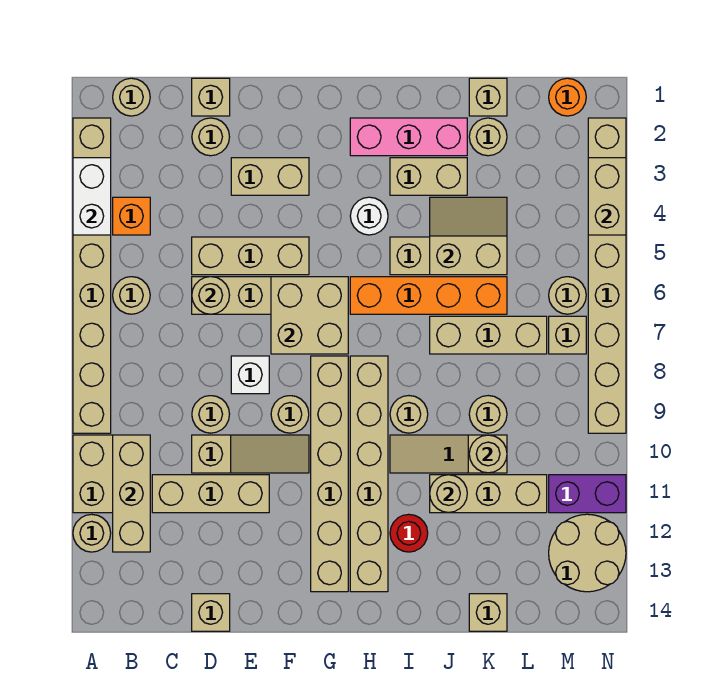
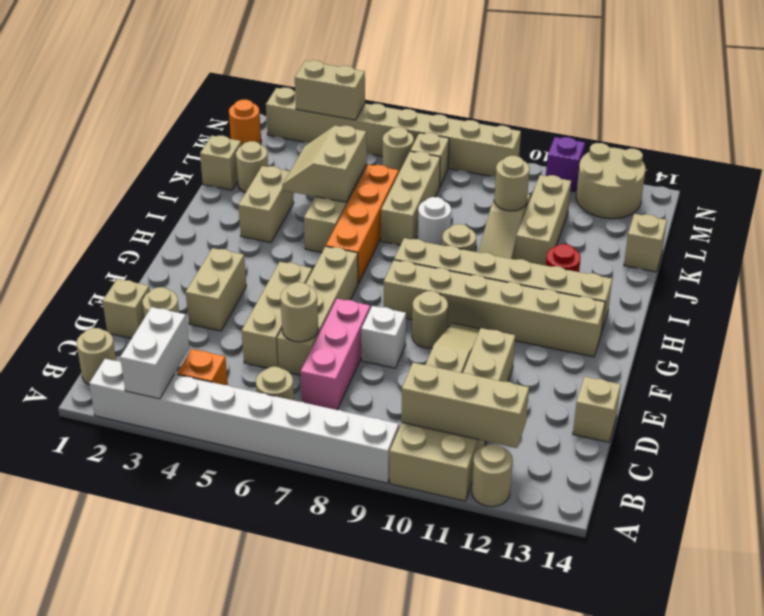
tan 1x8 brick [73,118,111,433] -> white 1x8 brick [89,359,399,483]
white 1x2 brick [73,158,111,235] -> white 1x2 brick turned to [120,307,189,399]
tan 1x1 round brick [192,396,230,433] -> none
tan 2x2 brick [271,277,348,354] -> none
pink 1x3 brick [350,118,467,156] -> pink 1x3 brick moved to [301,299,370,410]
white 1x1 round brick [350,197,388,235] -> white 1x1 round brick moved to [418,197,451,245]
tan 1x1 round brick [430,475,467,513] -> none
tan 1x1 round brick [469,396,507,433] -> none
purple 1x2 brick [549,475,626,513] -> purple 1x1 brick [546,137,585,192]

